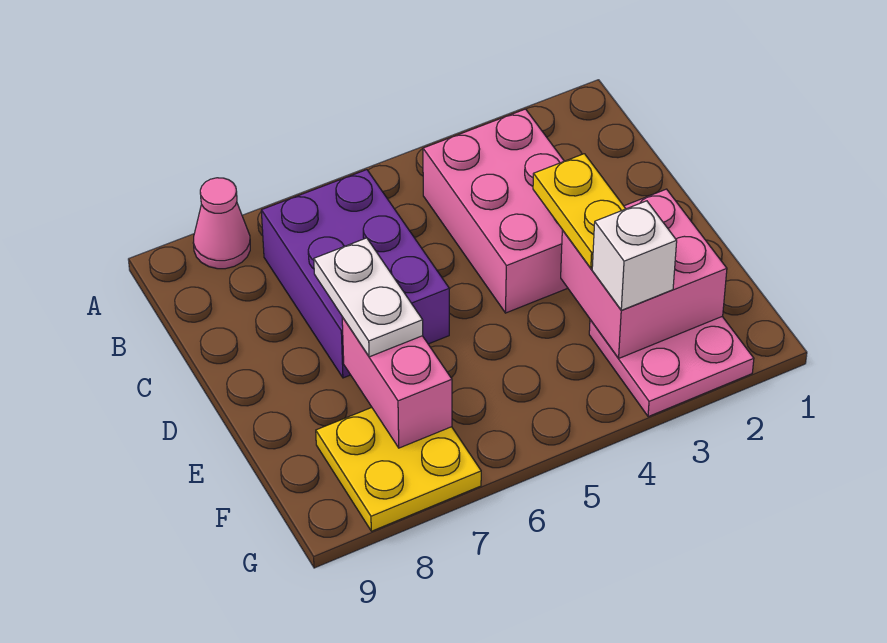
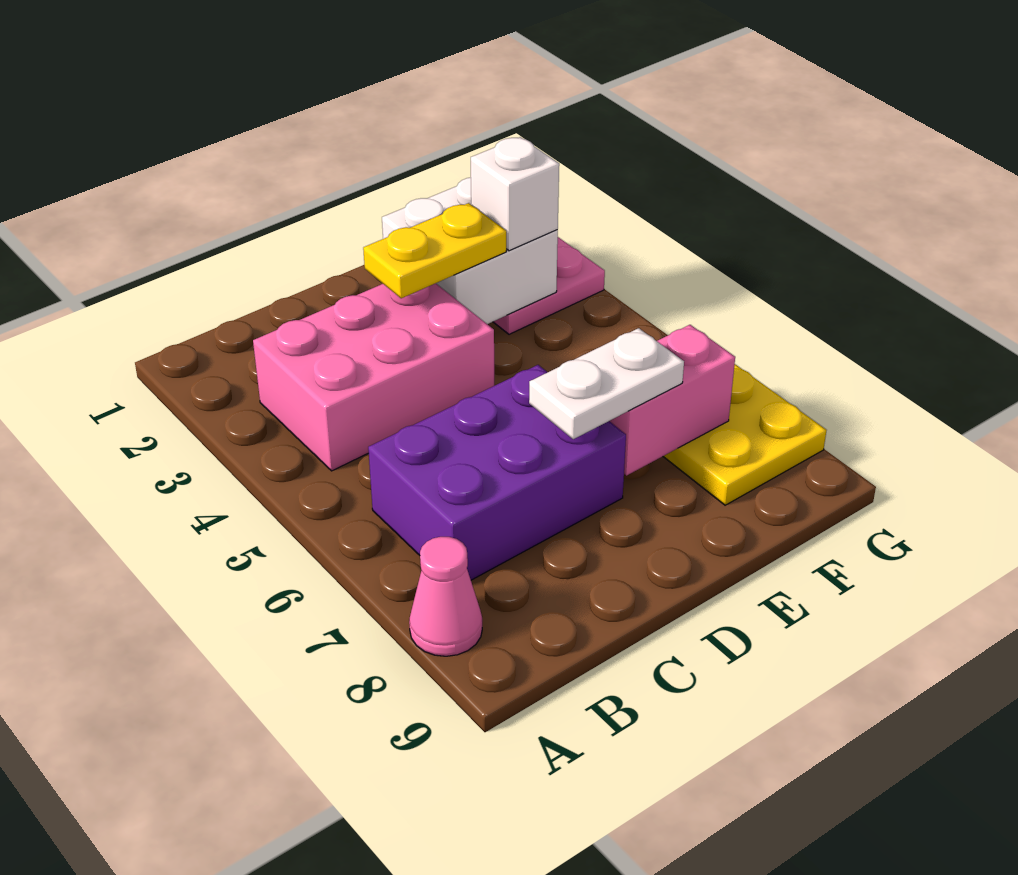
pink 2x2 brick [561,189,727,358] -> white 2x2 brick [382,177,558,324]

